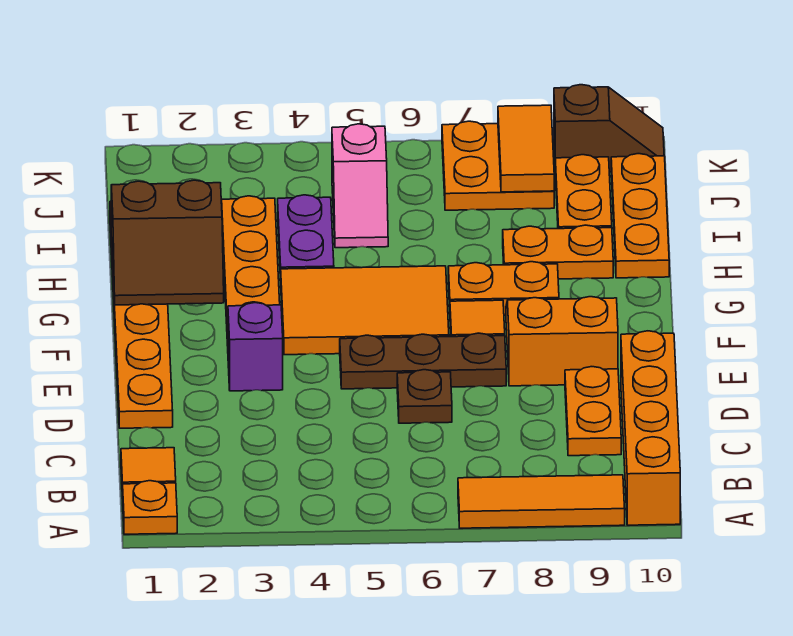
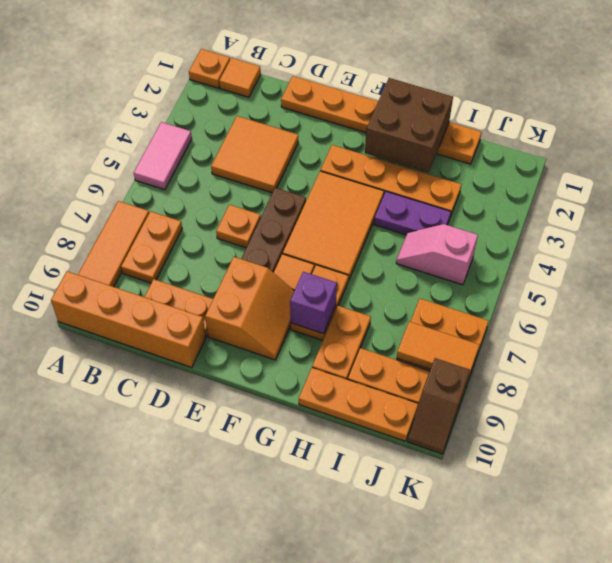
none -> pink 1x2 tile [134,122,192,190]
none -> orange 1x2 plate [121,211,182,283]
none -> orange 2x2 tile [211,116,298,193]
brown 1x1 plate [397,370,452,423] -> orange 1x1 plate [216,205,261,248]
purple 1x1 brick [228,303,283,391] -> purple 1x1 brick moved to [290,272,337,334]
brown 2x2 slope [111,180,224,305] -> brown 2x2 brick [365,78,453,172]

